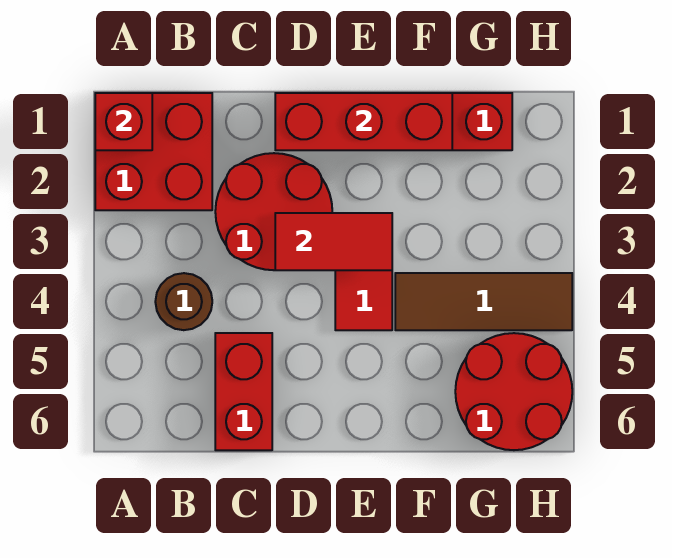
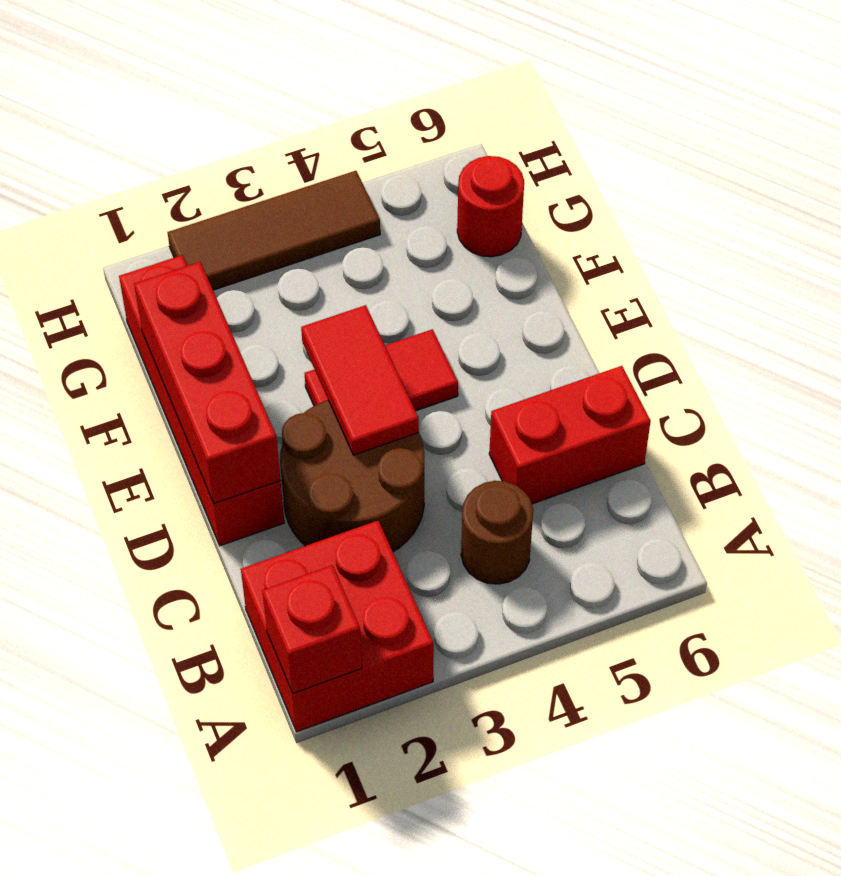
red 2x2 round brick [215,153,332,270] -> brown 2x2 round brick [280,400,424,552]
brown 1x3 tile [395,273,572,330] -> brown 1x3 tile turned to [167,171,380,290]
red 2x2 round brick [455,333,572,450] -> red 1x1 round brick [457,156,524,257]

